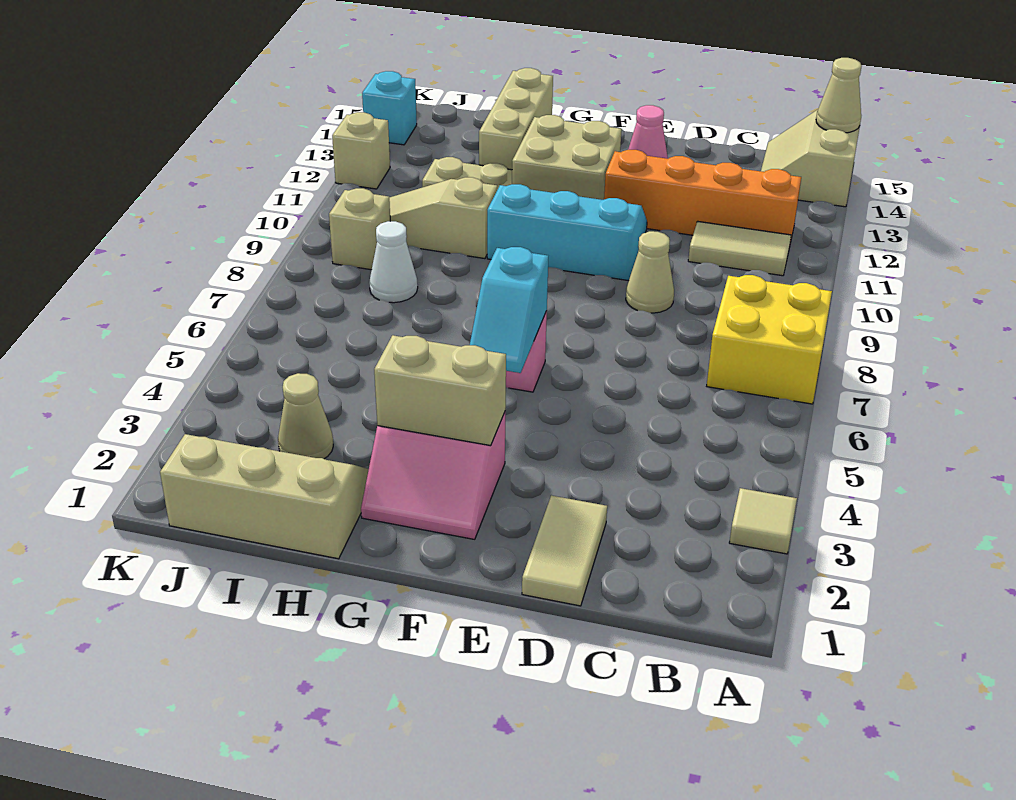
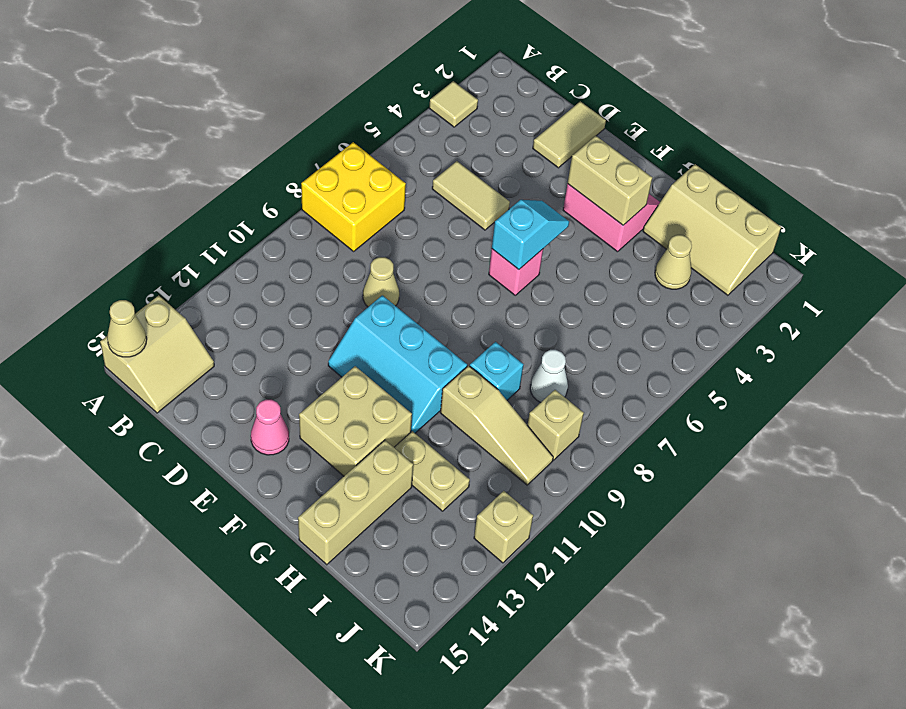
tan 1x2 tile [688,221,791,276] -> tan 1x2 tile moved to [432,161,510,230]
orange 1x4 brick [604,150,801,243] -> none
cyan 1x1 brick [362,71,417,145] -> cyan 1x1 brick moved to [470,342,524,400]

